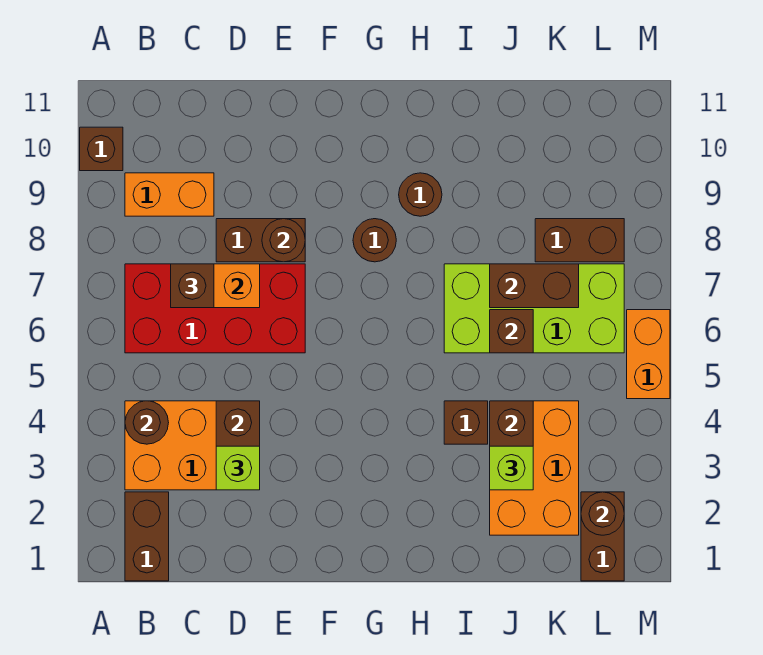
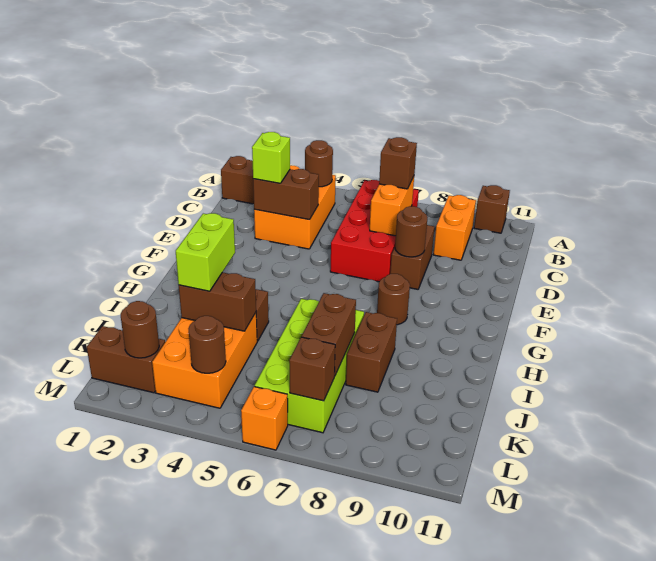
brown 1x1 round brick [399,173,442,216] -> brown 1x1 round brick moved to [188,316,226,373]
orange 2x3 brick [490,401,579,535] -> orange 2x3 brick turned to [152,313,257,408]
lime 1x1 brick [490,446,533,490] -> lime 1x2 brick [176,213,235,291]
brown 1x1 brick [490,310,533,353] -> brown 1x1 brick moved to [289,337,335,401]
brown 1x2 brick [535,219,624,262] -> brown 1x2 brick moved to [346,312,397,392]
orange 1x2 brick [627,310,670,399] -> orange 1x1 brick [241,387,288,450]

